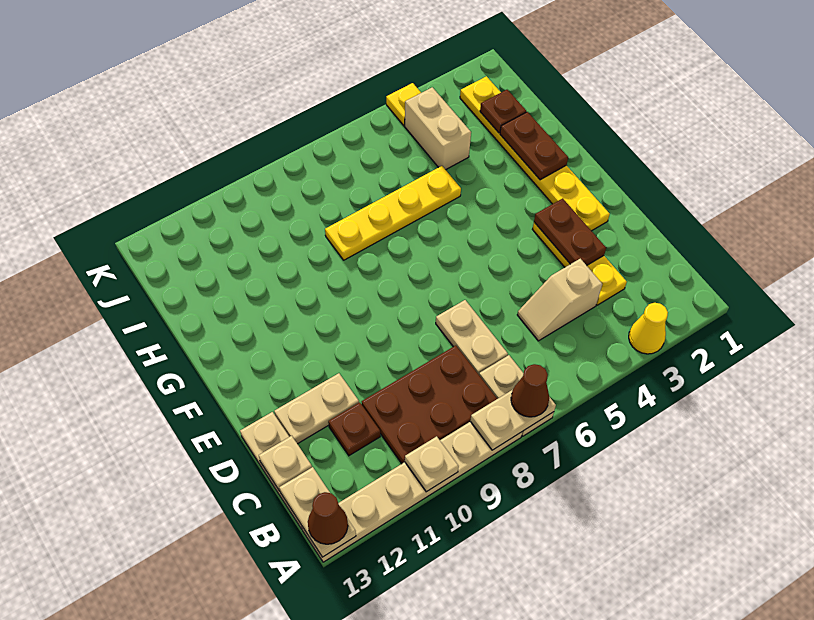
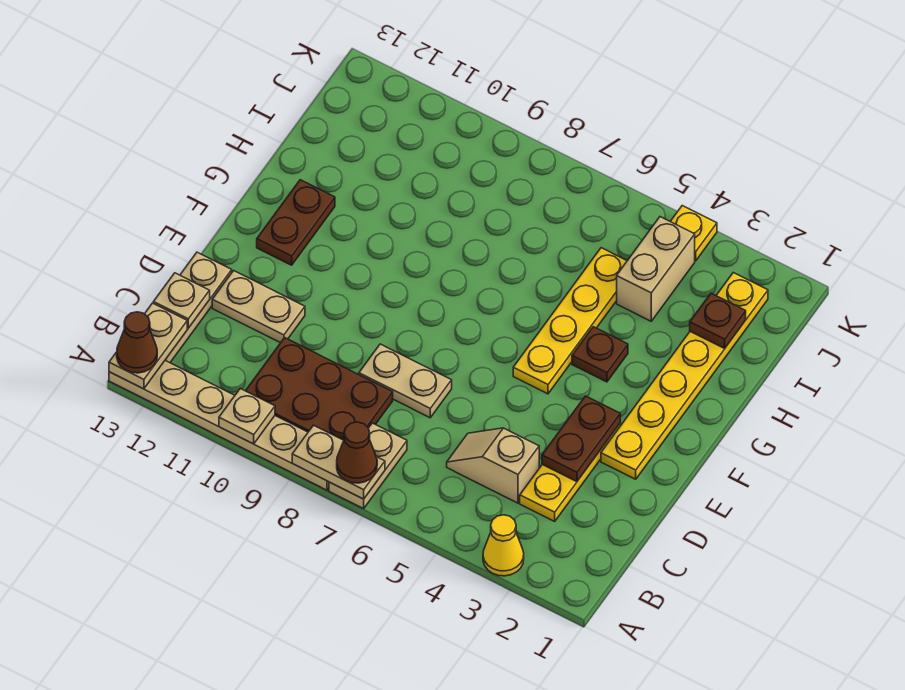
tan 1x2 plate [436,300,508,374] -> tan 1x2 plate turned to [359,344,452,418]
brown 1x1 plate [328,402,380,456] -> brown 1x1 plate moved to [572,327,628,382]
brown 1x2 plate [500,112,568,180] -> brown 1x2 plate moved to [257,180,335,265]
yellow 1x4 plate [325,166,461,260] -> yellow 1x4 plate turned to [513,248,627,394]

